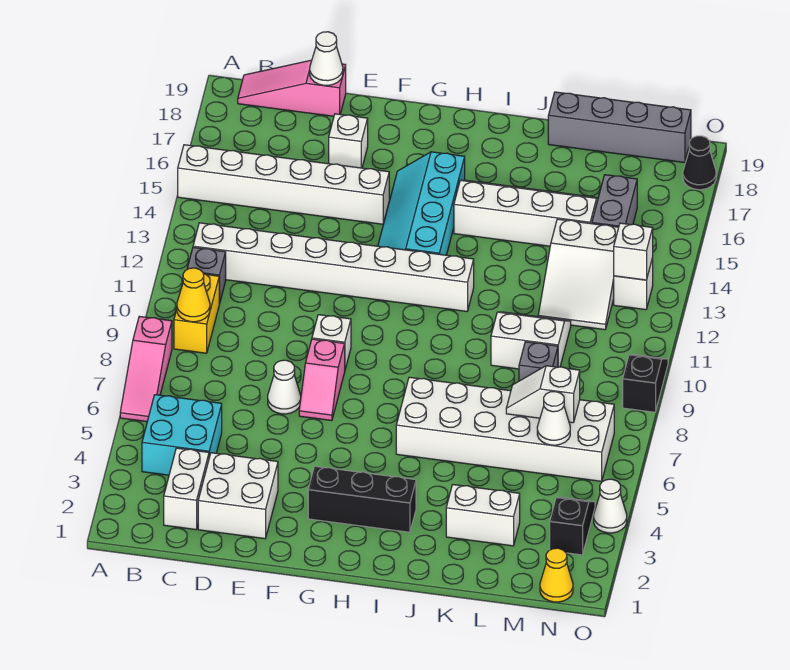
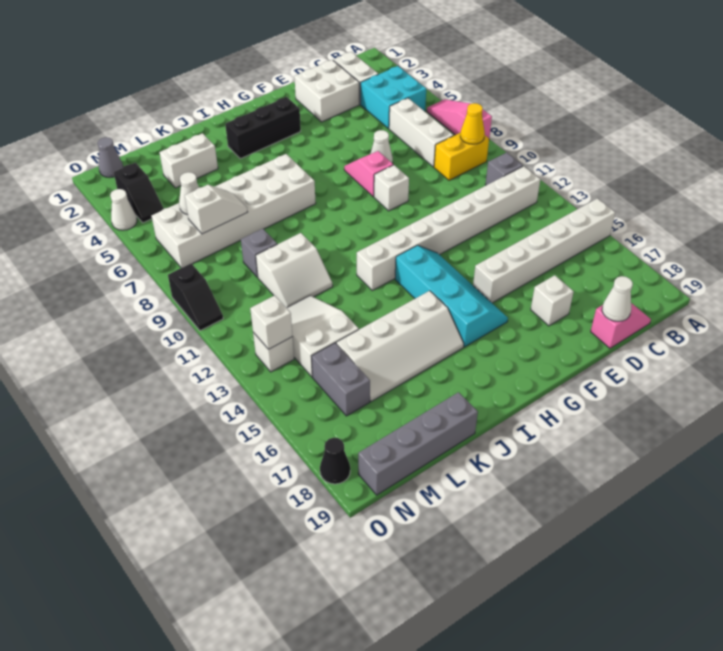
yellow 1x2 brick [174,274,219,353] -> yellow 1x2 brick turned to [434,133,489,180]
pink 1x3 slope [238,60,346,116] -> pink 1x2 slope [591,303,651,348]
none -> white 1x3 brick [389,98,454,167]
yellow 1x1 cone [540,548,573,602] -> grey 1x1 cone [98,137,123,178]

